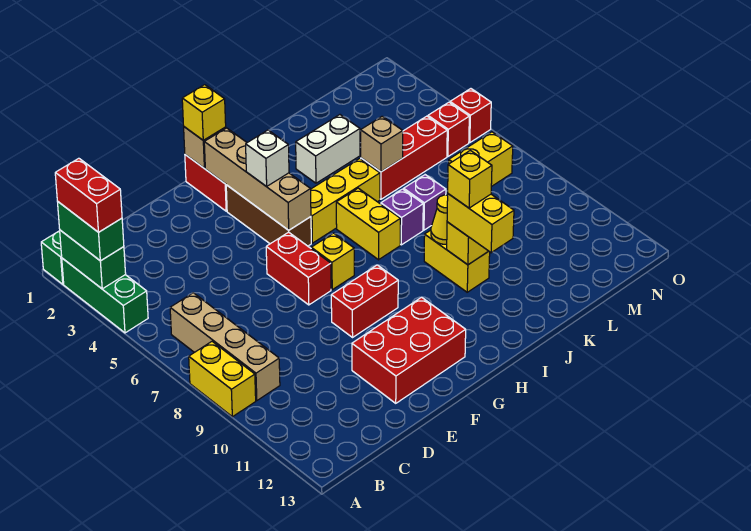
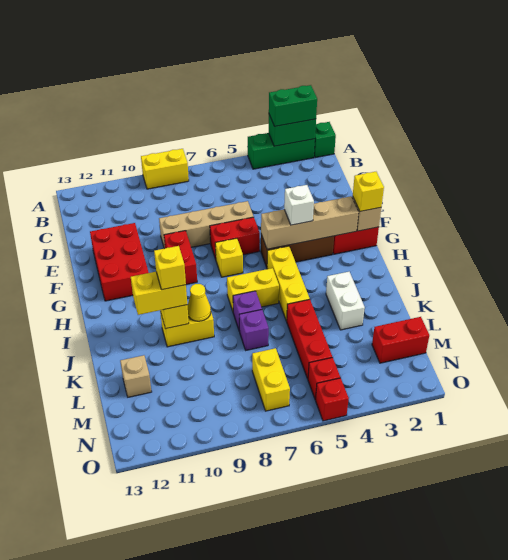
red 1x2 brick [55,158,122,232] -> red 1x2 brick moved to [372,317,429,363]
tan 1x4 brick [170,293,280,401] -> tan 1x4 brick moved to [159,201,254,249]
tan 1x1 brick [361,116,403,172] -> tan 1x1 brick moved to [120,355,152,397]

